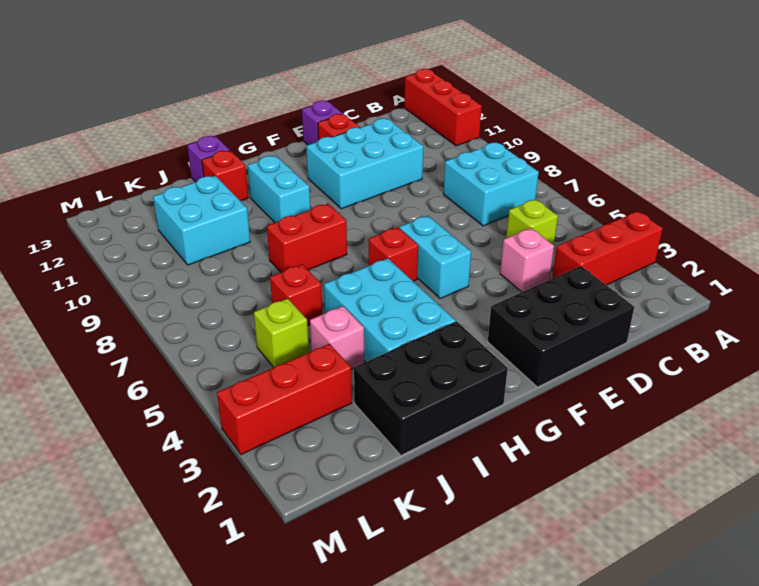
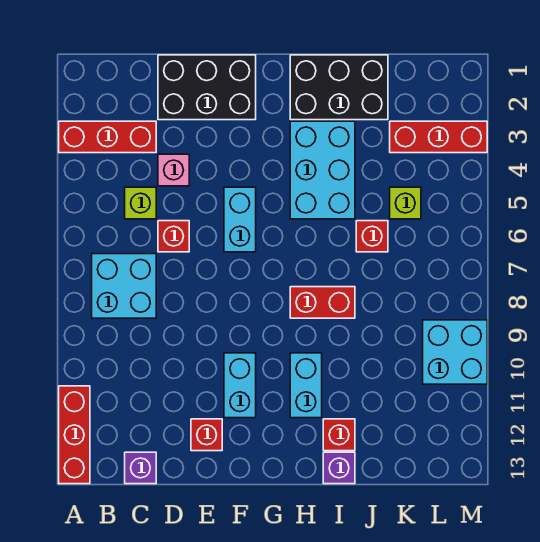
cyan 2x3 brick [306,119,423,209] -> cyan 1x2 brick [224,353,256,418]
purple 1x1 brick [302,101,343,145] -> purple 1x1 brick moved to [125,452,156,484]
red 1x1 brick [369,227,418,281] -> red 1x1 brick moved to [158,221,189,252]
pink 1x1 brick [310,306,364,369] -> none
cyan 2x2 brick [153,176,250,265] -> cyan 2x2 brick moved to [423,320,487,384]

